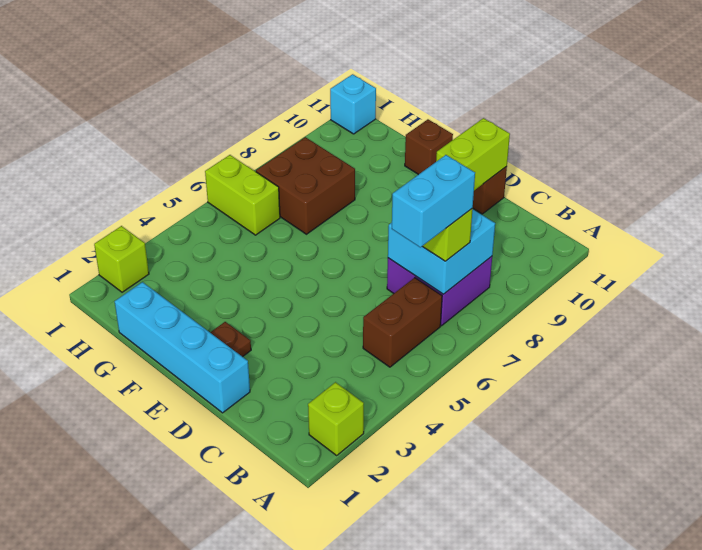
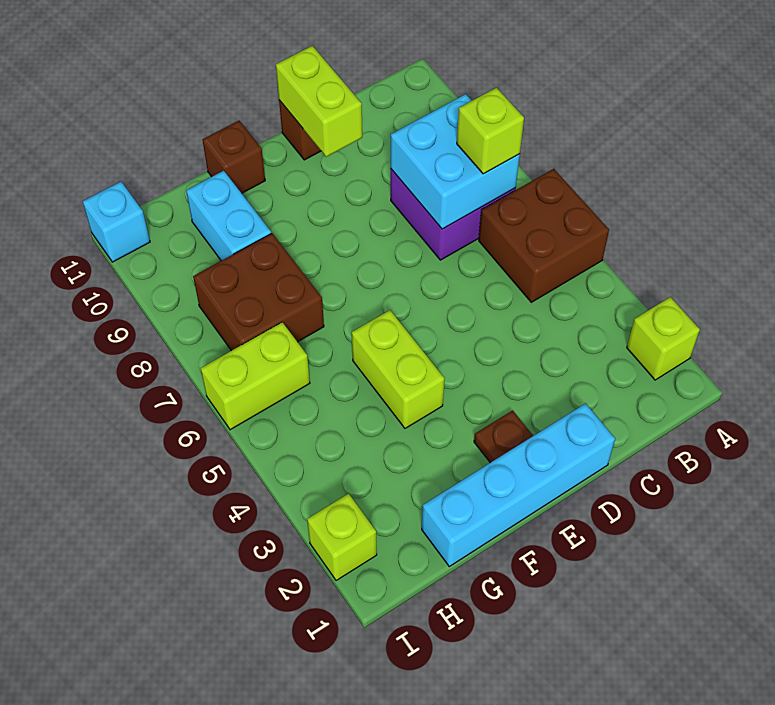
brown 1x2 brick [363,278,442,367] -> brown 2x2 brick [479,169,609,302]
cyan 1x2 brick [392,155,475,247] -> cyan 1x2 brick moved to [186,171,271,261]
none -> lime 1x2 brick [352,310,445,428]

